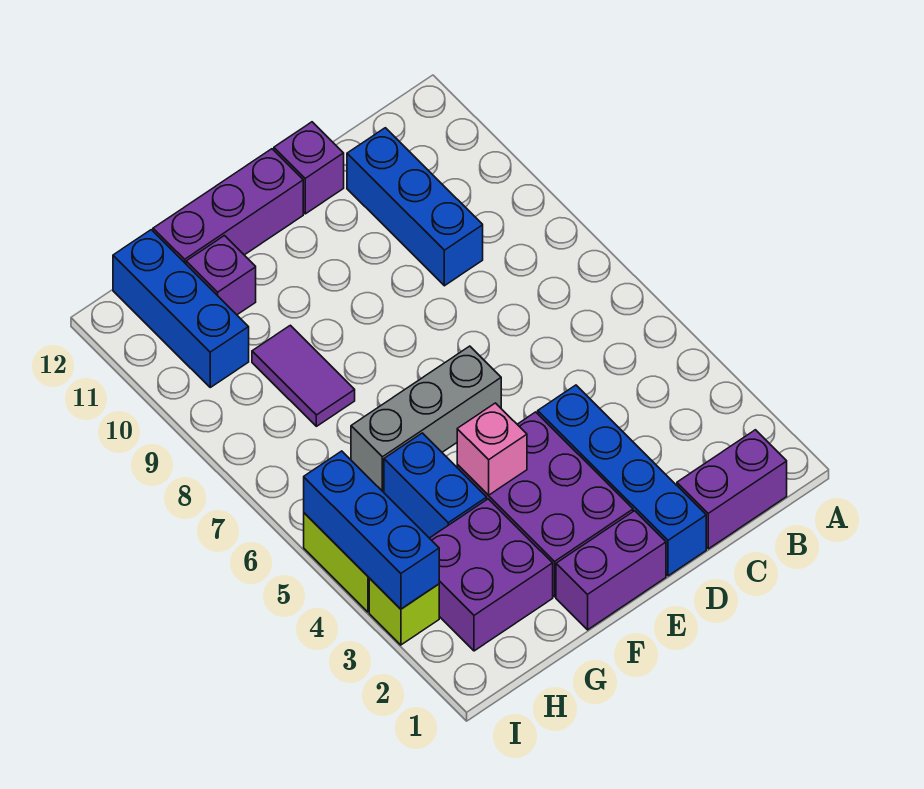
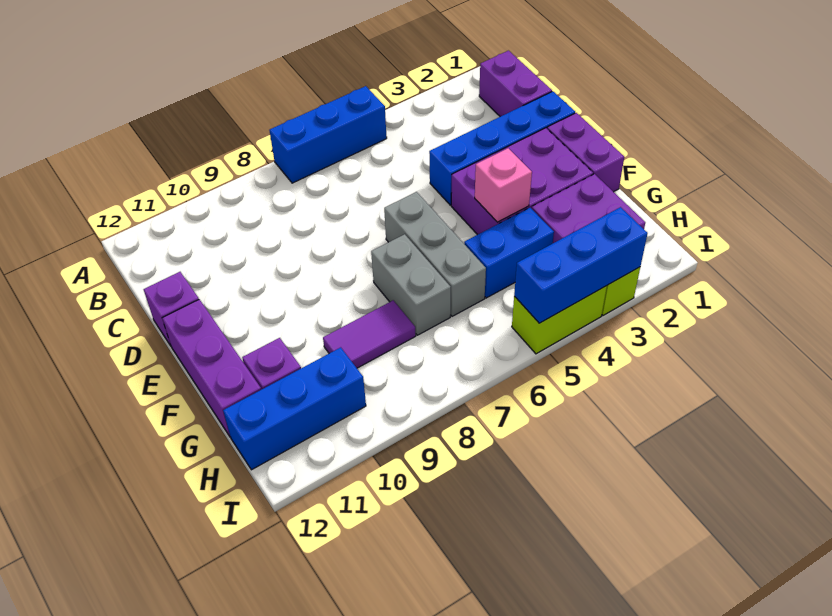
blue 1x3 brick [347,128,483,286] -> blue 1x3 brick moved to [269,86,387,183]
none -> grey 1x2 brick [371,234,451,335]

